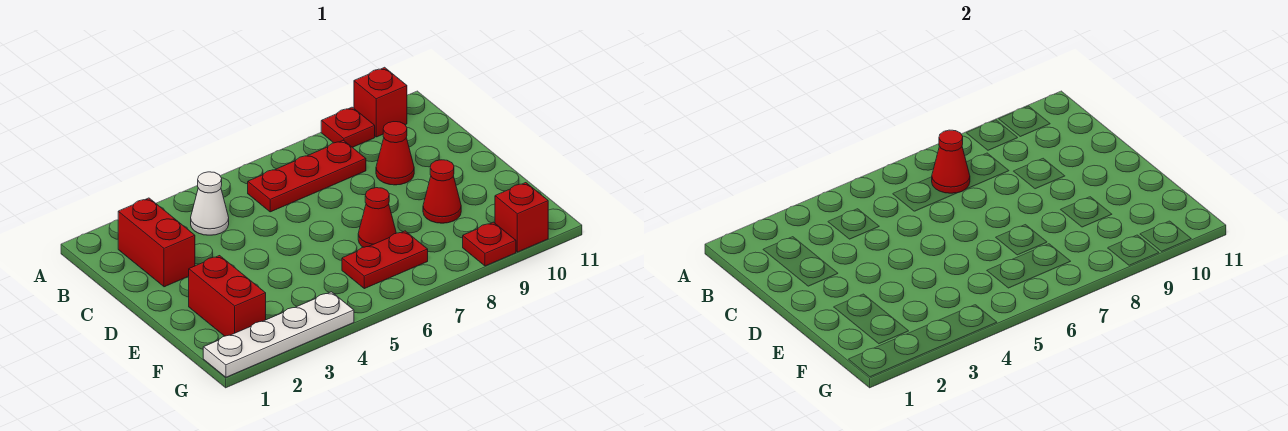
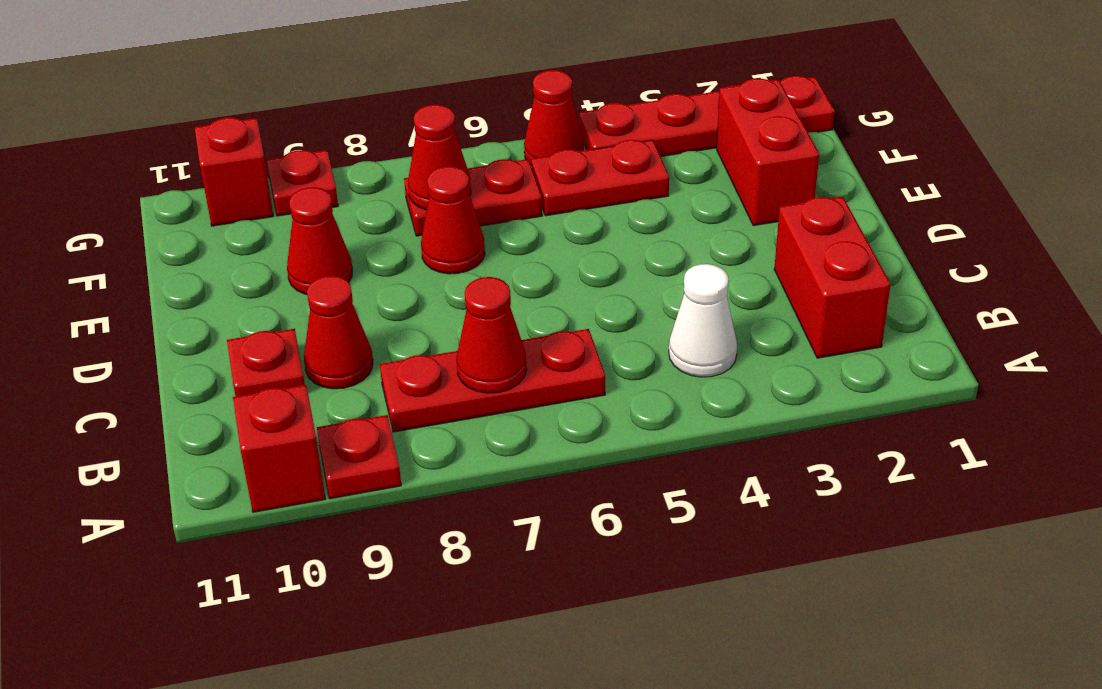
none -> red 1x1 plate [227,329,305,397]
none -> red 1x2 plate [531,140,669,216]
none -> red 1x1 cone [408,105,471,210]
white 1x4 plate [203,292,354,377] -> red 1x4 plate [579,76,835,157]
none -> red 1x1 cone [524,70,584,166]

